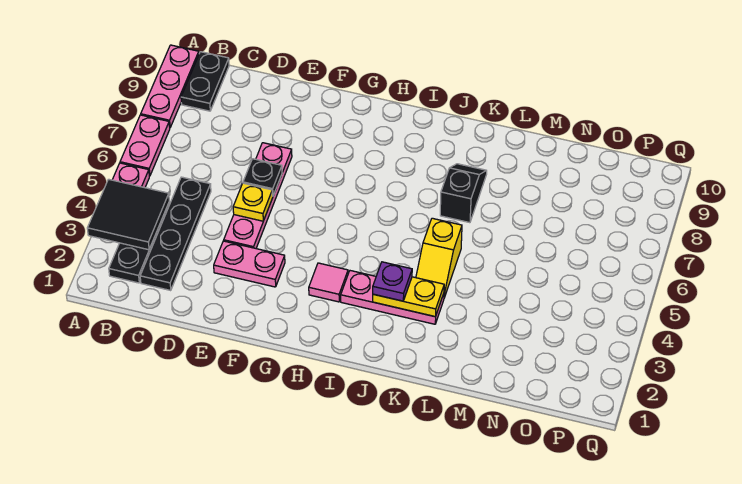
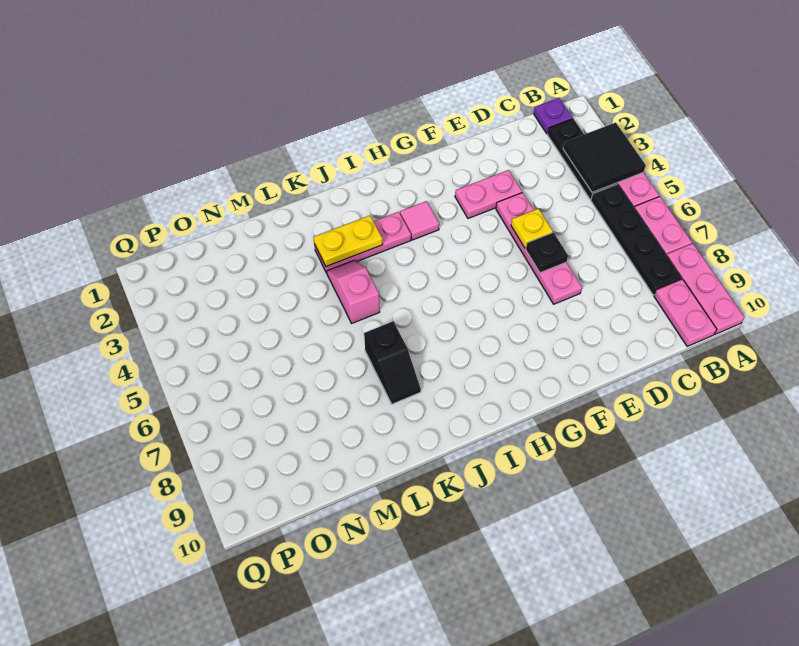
black 1x2 plate [181,52,229,111] -> pink 1x2 plate [654,279,717,346]
black 1x4 plate [140,177,211,291] -> black 1x4 plate moved to [591,184,682,295]
purple 1x1 plate [373,262,412,301] -> purple 1x1 plate moved to [534,98,573,134]
yellow 1x2 slope [416,218,462,298] -> pink 1x2 slope [327,260,380,323]

